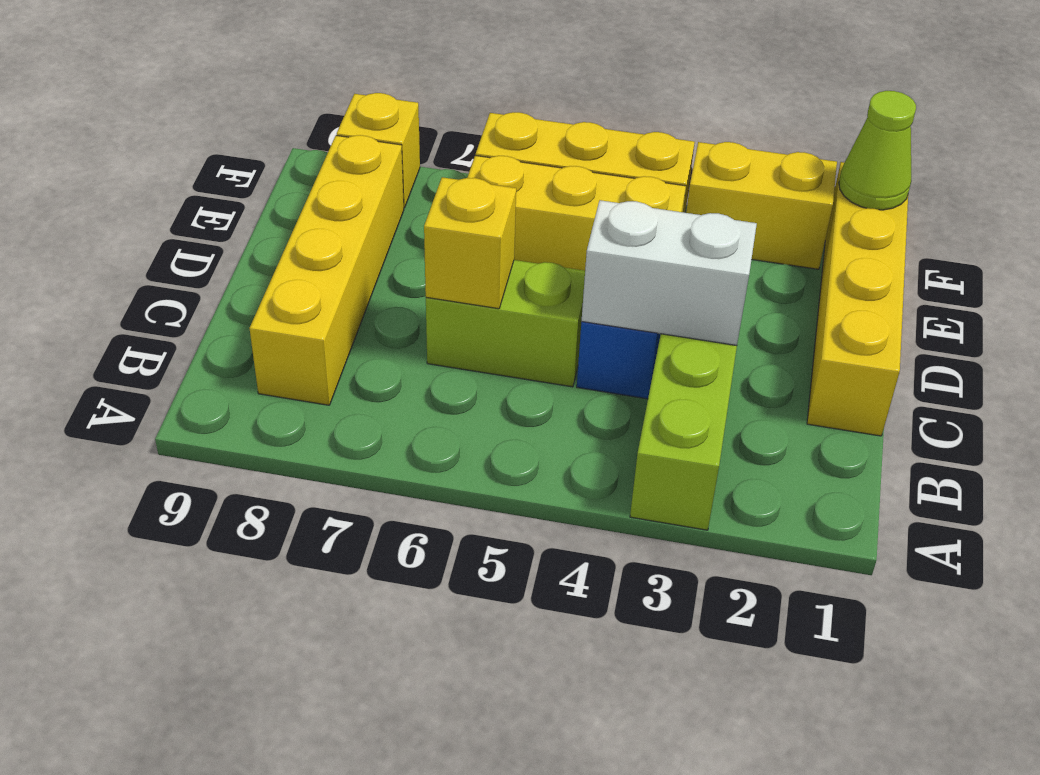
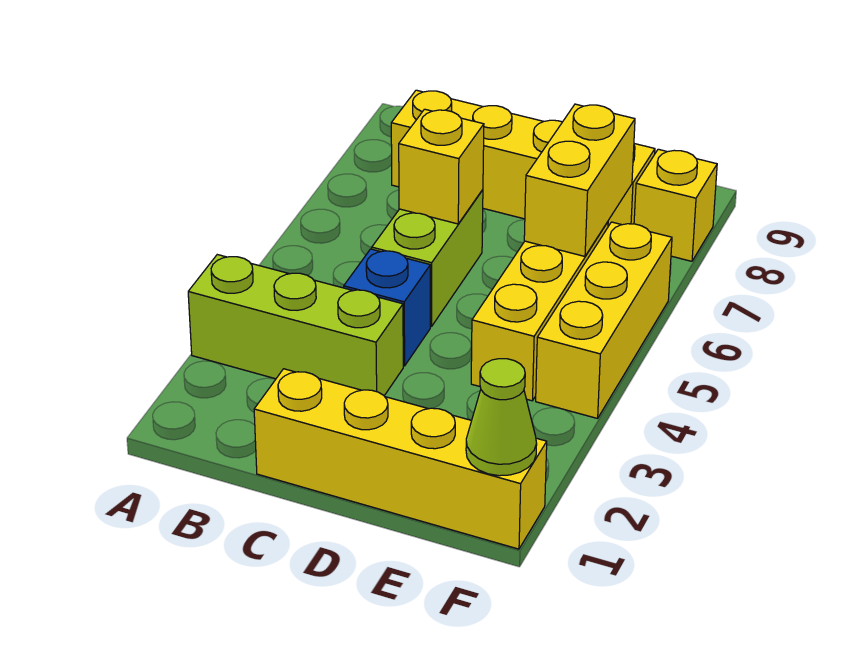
white 1x2 brick [581,200,757,345] -> none
yellow 1x2 brick [686,142,837,269] -> yellow 1x2 brick moved to [524,104,635,256]

